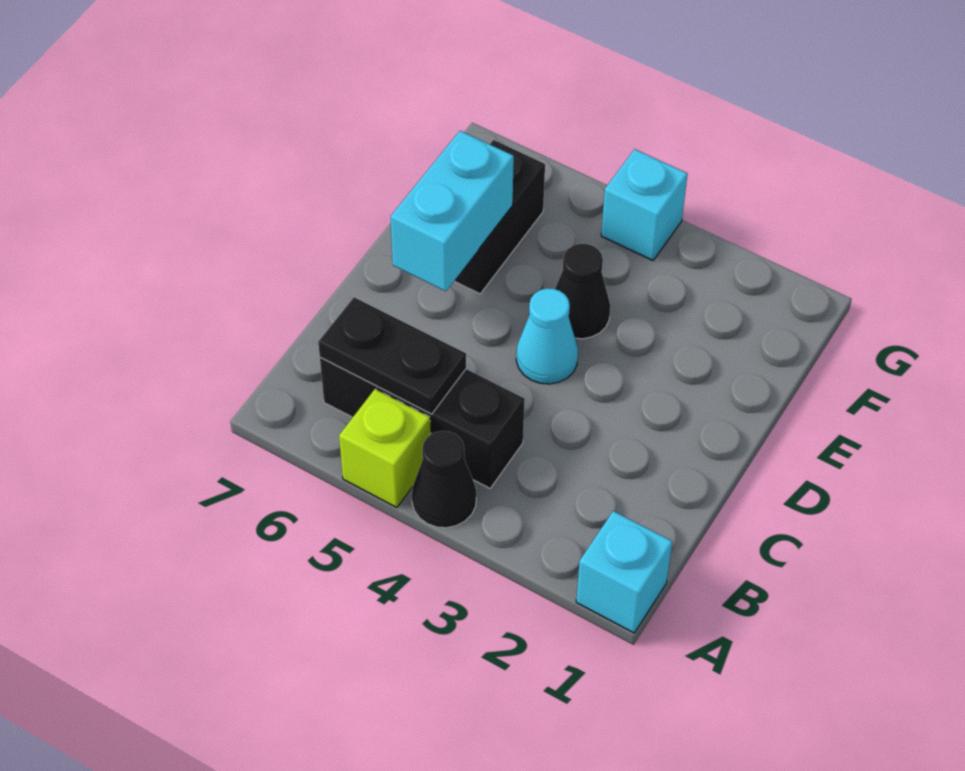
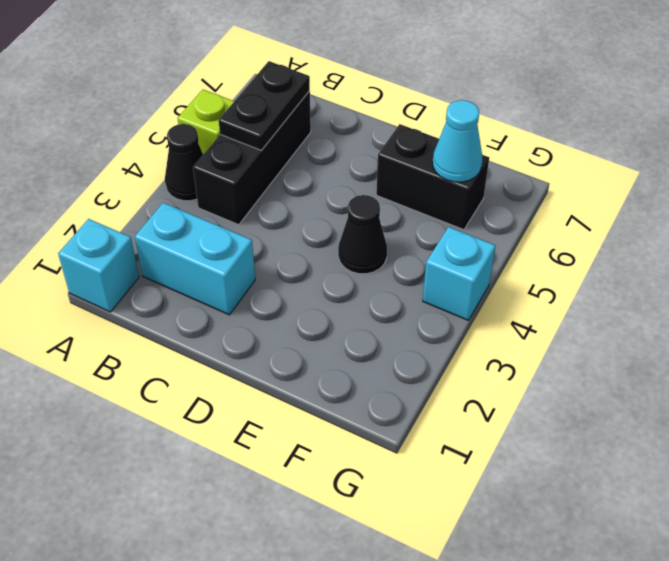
cyan 1x1 cone [516,288,578,384] -> cyan 1x1 cone moved to [433,100,483,182]
cyan 1x2 brick [390,131,514,291] -> cyan 1x2 brick moved to [135,203,255,315]

